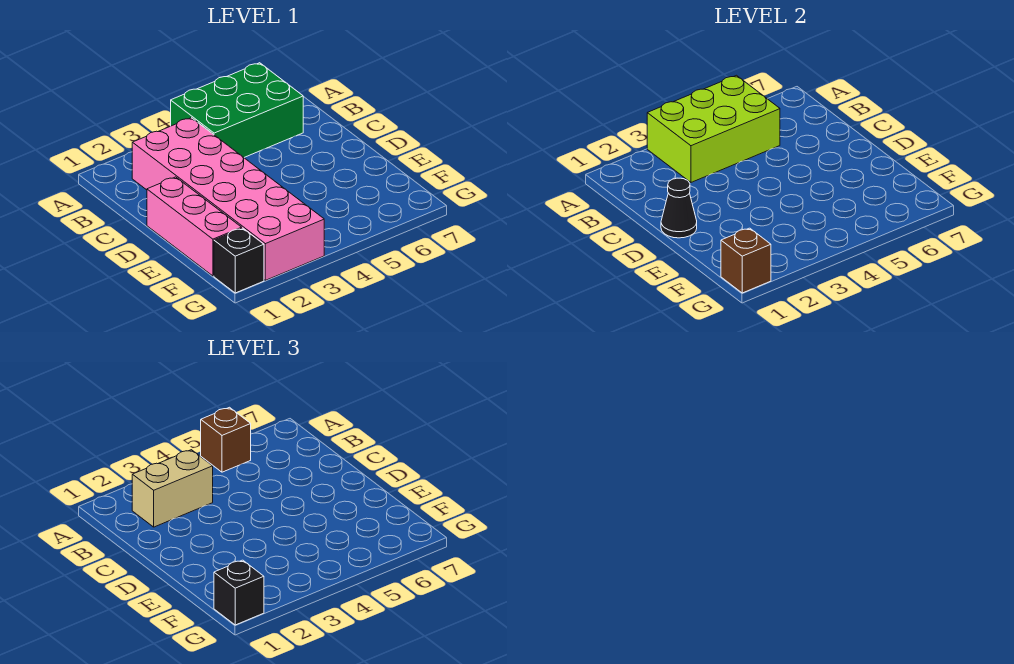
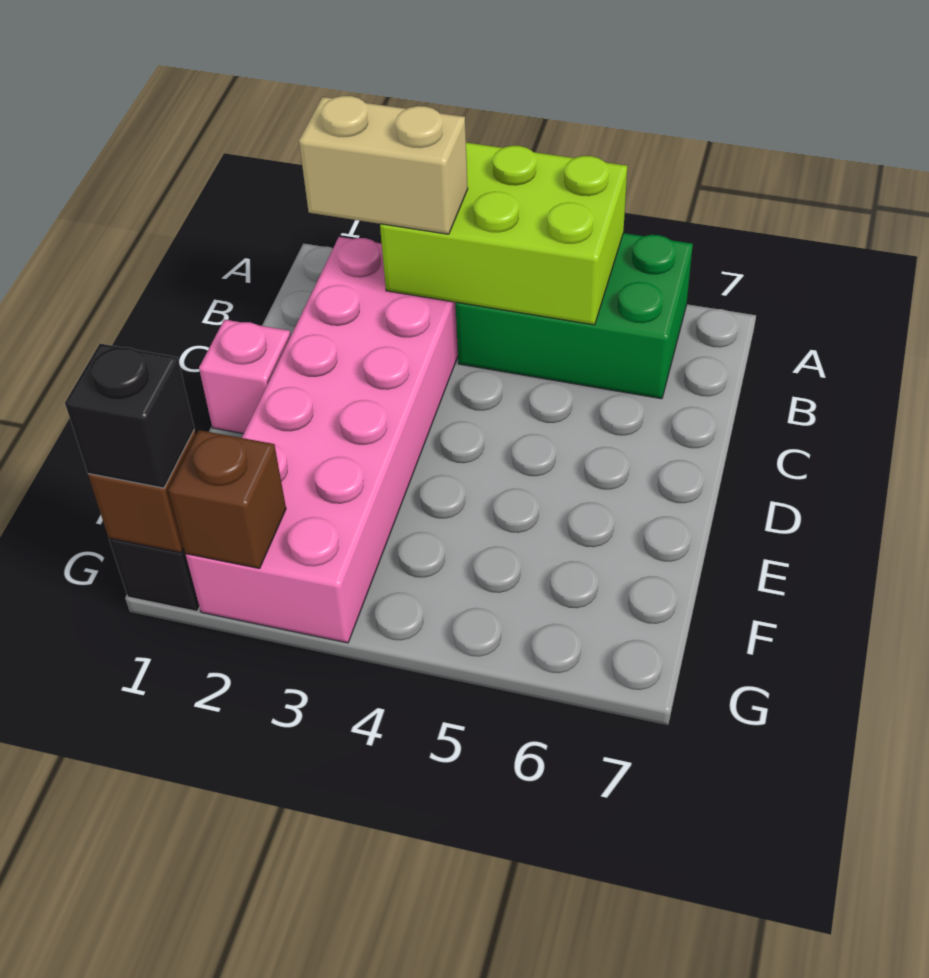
brown 1x1 brick [201,407,251,472] -> brown 1x1 brick moved to [168,430,286,569]
pink 1x3 brick [147,177,242,276] -> pink 1x1 brick [199,320,291,434]
black 1x1 cone [661,178,697,238] -> none

